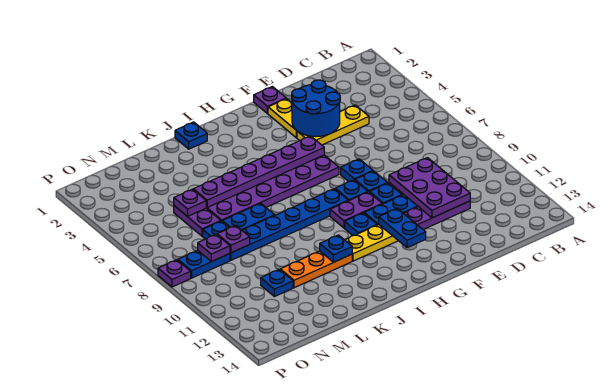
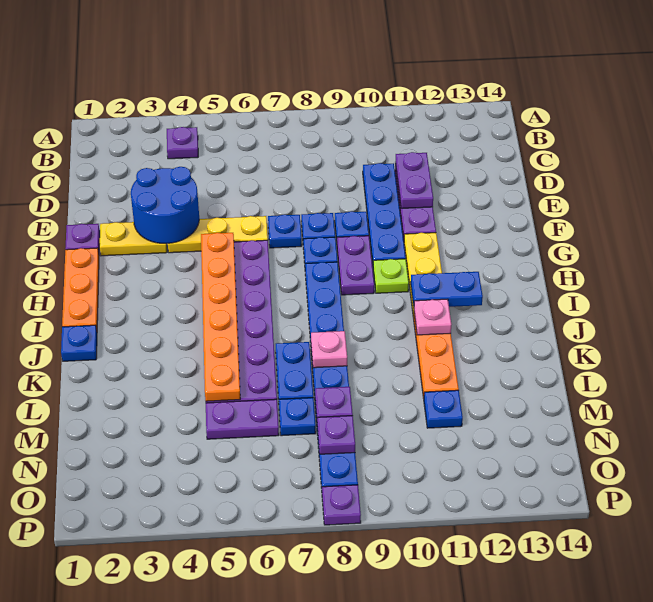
yellow 1x3 plate [297,105,369,145] -> yellow 1x3 plate turned to [168,216,268,253]
purple 2x3 plate [389,158,470,218] -> purple 1x2 plate [395,152,433,208]
none -> orange 1x3 plate [62,248,99,329]
purple 1x6 plate [193,136,324,207] -> orange 1x6 plate [201,233,240,401]
blue 1x2 plate [379,208,426,248] -> blue 1x2 plate moved to [411,272,483,307]
blue 1x1 plate [345,213,377,236] -> lime 1x1 plate [373,259,409,293]
blue 1x1 plate [320,235,352,262] -> pink 1x1 plate [414,299,451,335]
none -> pink 1x1 plate [311,331,347,368]
purple 1x1 plate [174,189,206,217] -> purple 1x1 plate moved to [167,127,198,159]

